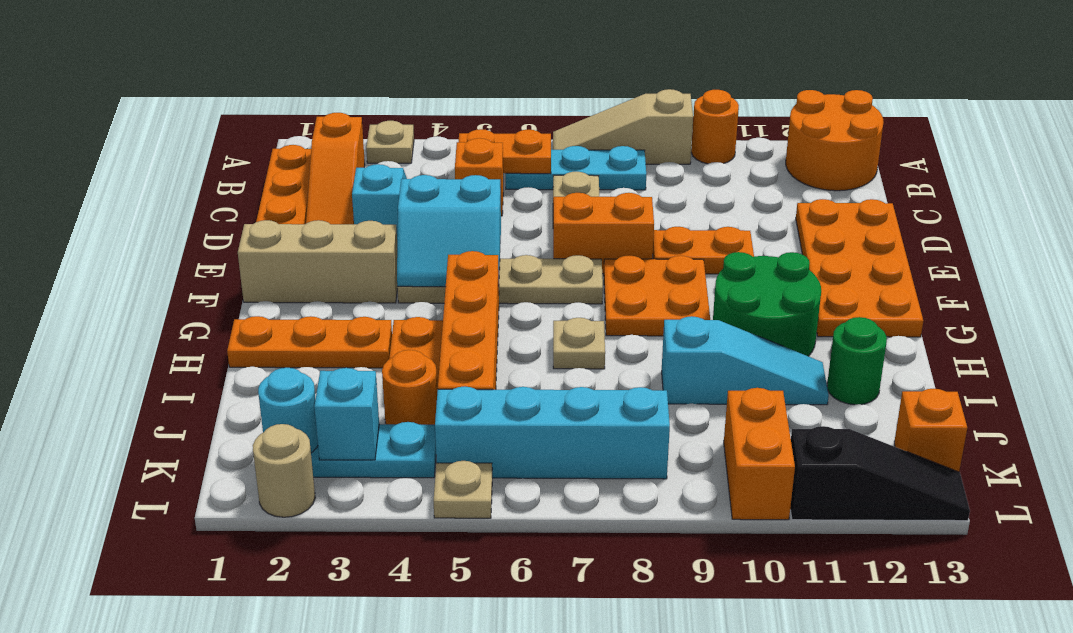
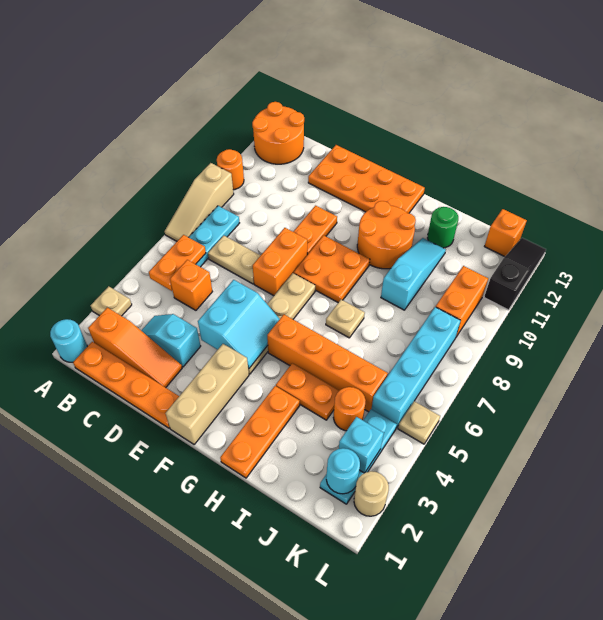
none -> cyan 1x1 round brick [50,319,87,362]
green 2x2 round brick [713,252,821,356] -> orange 2x2 round brick [357,201,416,269]
orange 1x2 brick [724,388,795,520] -> orange 1x2 brick turned to [436,266,488,337]

